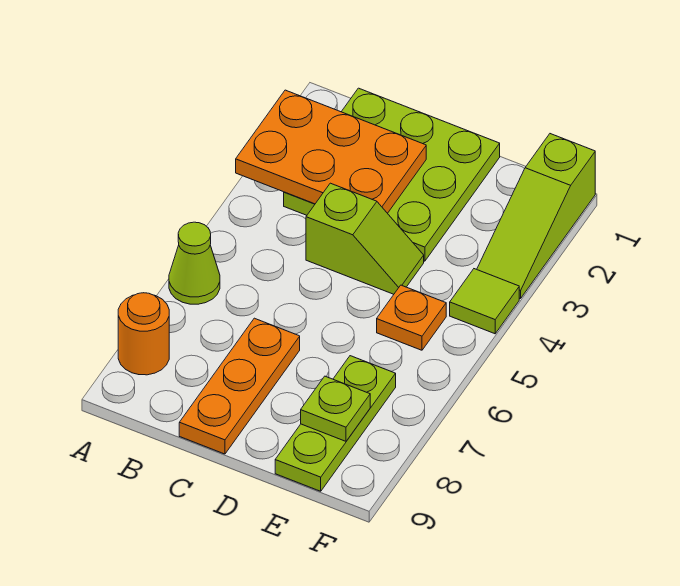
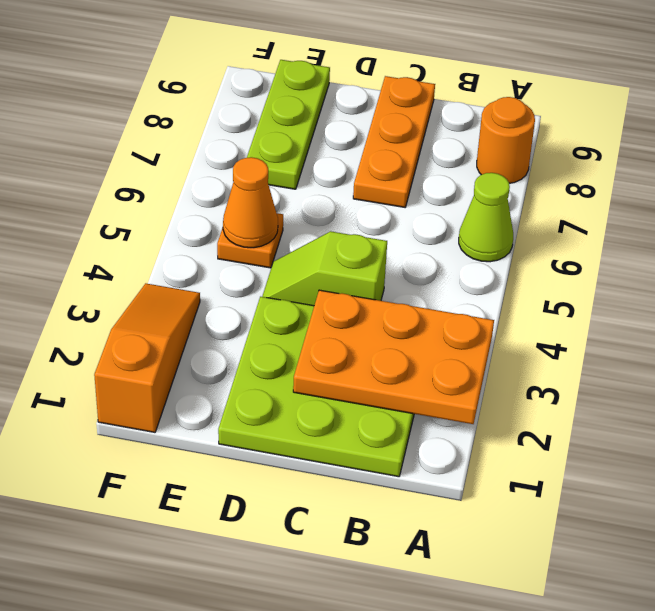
none -> orange 1x1 cone [223,157,278,248]
lime 1x1 plate [301,376,370,441] -> none
lime 1x3 slope [477,134,595,299] -> orange 1x3 slope [94,283,200,432]
lime 1x1 tile [450,269,519,334] -> none

